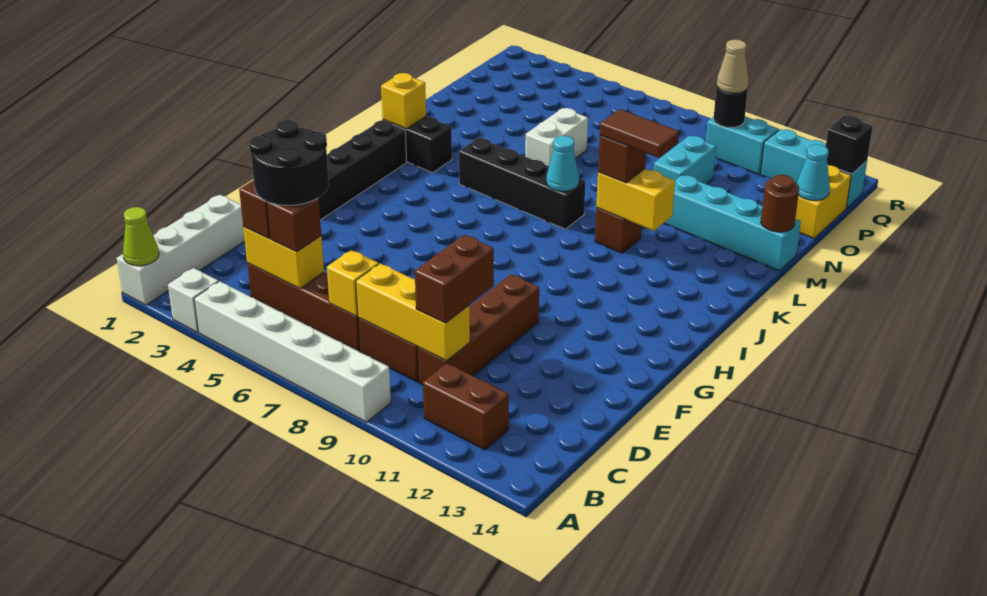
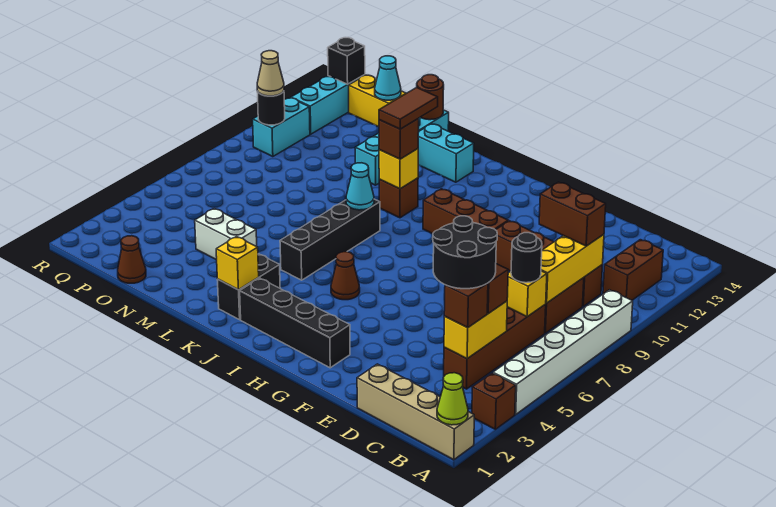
white 1x4 brick [117,195,245,305] -> tan 1x4 brick [357,364,474,460]
white 1x1 brick [168,268,219,333] -> brown 1x1 brick [472,373,516,429]
none -> black 1x1 round brick [511,233,542,283]
none -> brown 1x3 brick [423,189,508,234]
none -> brown 1x1 cone [331,252,360,300]
yellow 1x2 brick [596,169,675,231] -> yellow 1x1 brick [379,149,418,189]
white 1x2 brick [525,108,588,166] -> white 1x2 brick moved to [195,209,257,260]
cyan 1x2 brick [654,135,716,184] -> cyan 1x2 brick moved to [418,124,474,182]
none -> brown 1x1 cone [118,236,146,283]

